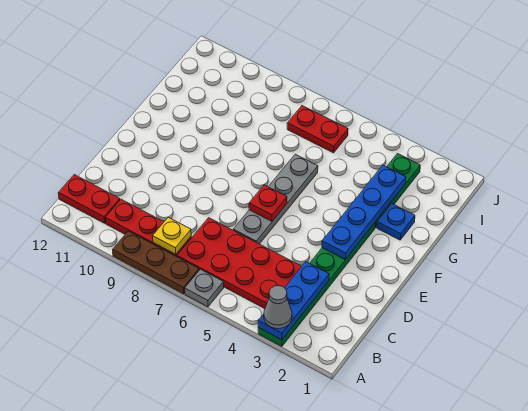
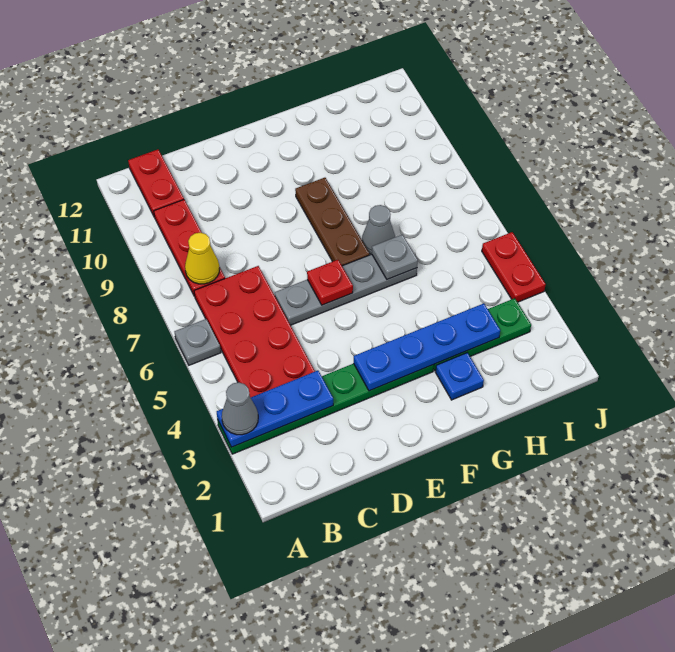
brown 1x3 plate [113,231,199,294] -> brown 1x3 plate moved to [295,178,370,266]
yellow 1x1 plate [153,217,191,254] -> yellow 1x1 cone [185,233,219,284]
none -> grey 1x1 plate [372,235,418,279]
none -> grey 1x1 cone [362,205,395,254]
red 1x2 plate [287,106,348,153] -> red 1x2 plate moved to [482,232,546,302]

